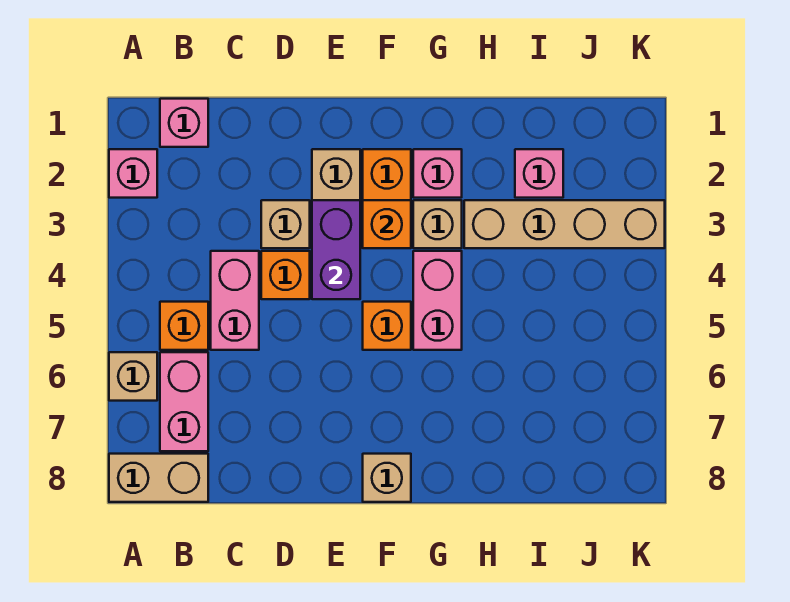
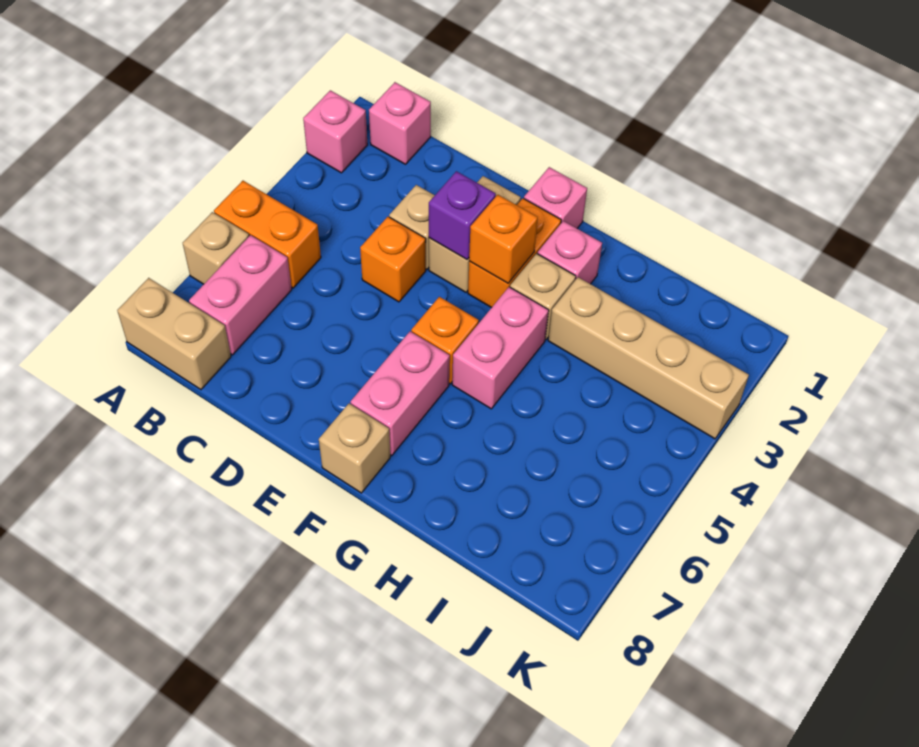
orange 1x1 brick [160,302,208,350] -> orange 1x2 brick [214,181,321,288]
pink 1x2 brick [211,251,259,350] -> pink 1x2 brick moved to [350,331,450,456]
purple 1x2 brick [312,200,360,299] -> purple 1x1 brick [429,171,496,260]
pink 1x1 brick [515,149,563,198] -> pink 1x1 brick moved to [524,167,587,228]

